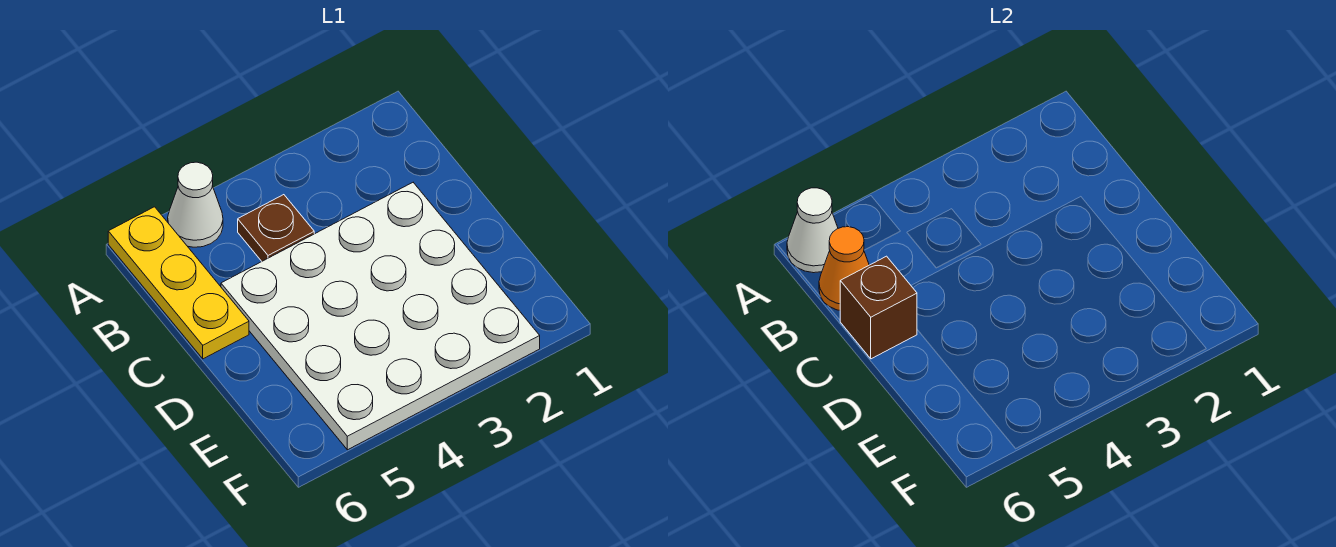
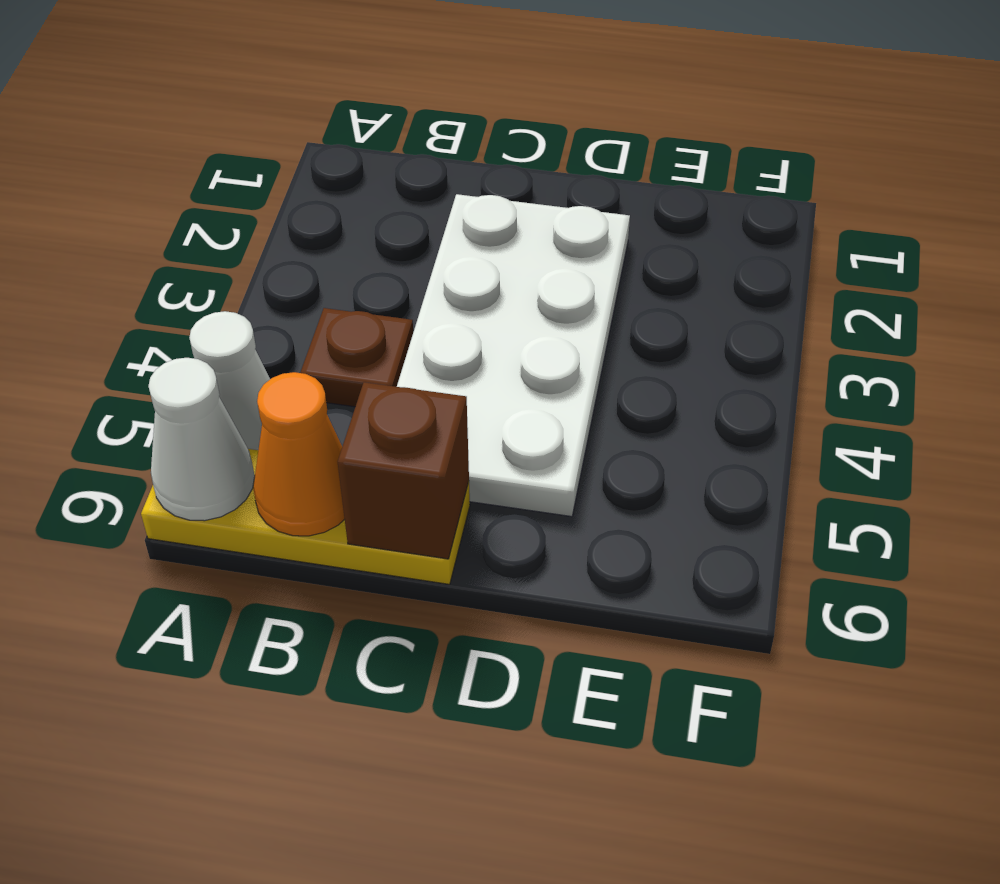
white 4x4 plate [221,182,540,450] -> white 2x4 plate [397,194,630,517]

